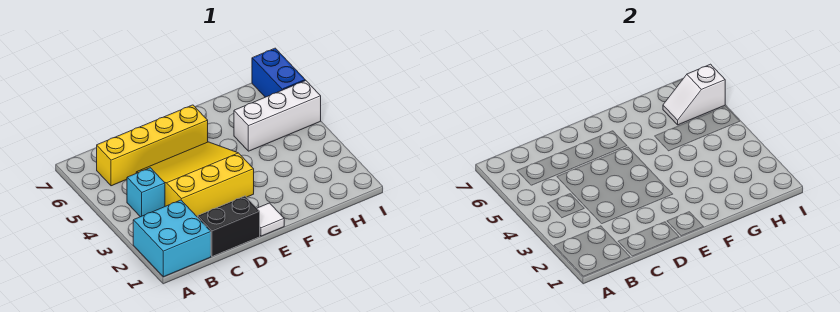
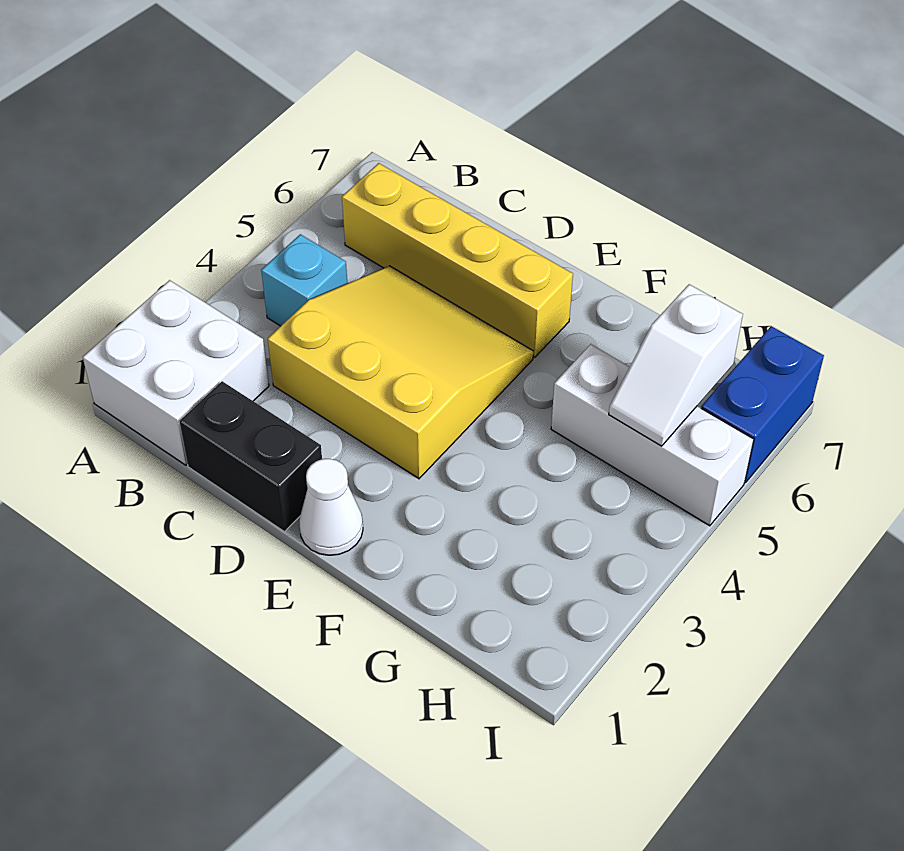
cyan 2x2 brick [133,200,211,277] -> white 2x2 brick [83,280,269,465]
white 1x1 tile [257,203,284,236] -> white 1x1 cone [299,459,363,555]
white 1x2 slope [663,64,725,125] -> white 1x2 slope turned to [609,284,743,446]

